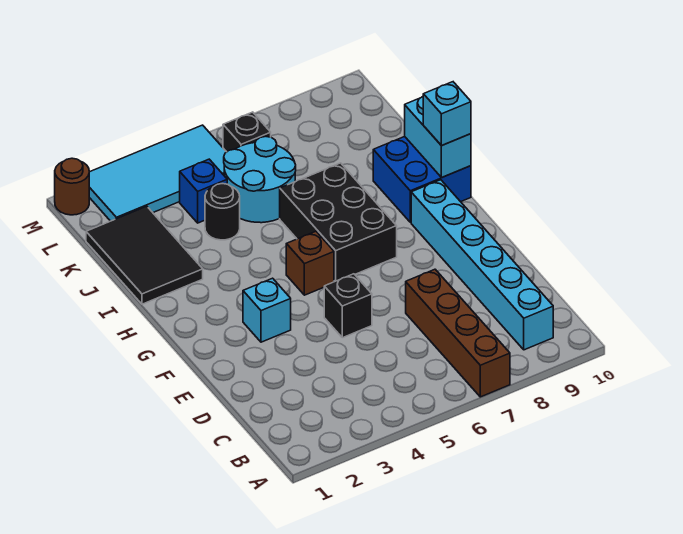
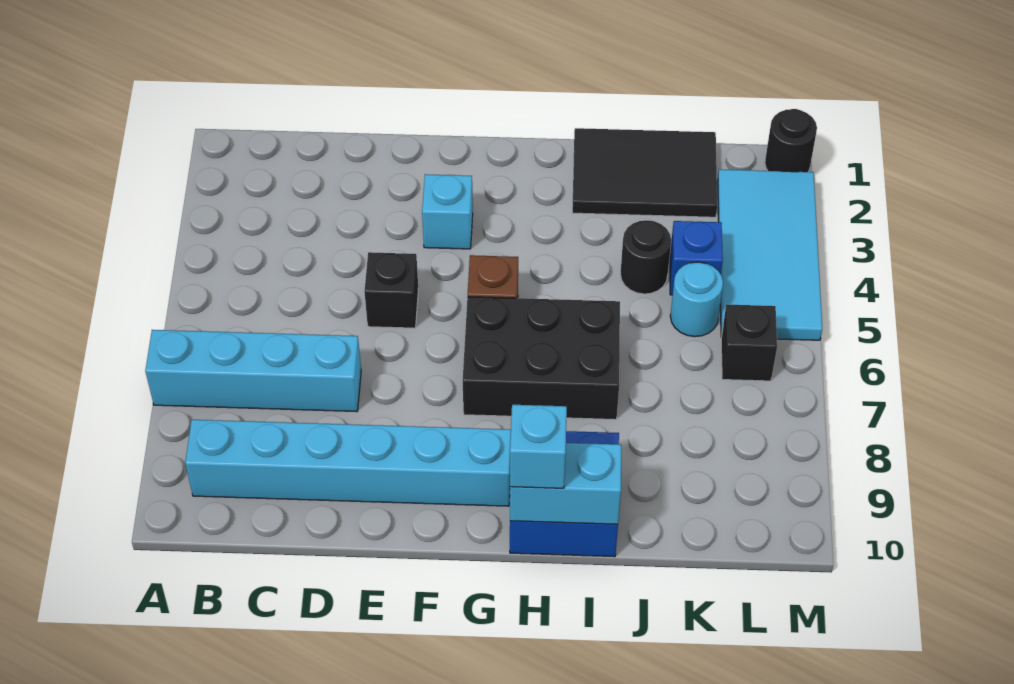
brown 1x4 brick [406,269,510,397] -> cyan 1x4 brick [145,330,361,412]
cyan 2x2 round brick [224,136,296,223] -> cyan 1x1 round brick [670,262,723,337]
brown 1x1 round brick [55,158,89,215] -> black 1x1 round brick [765,109,817,172]

